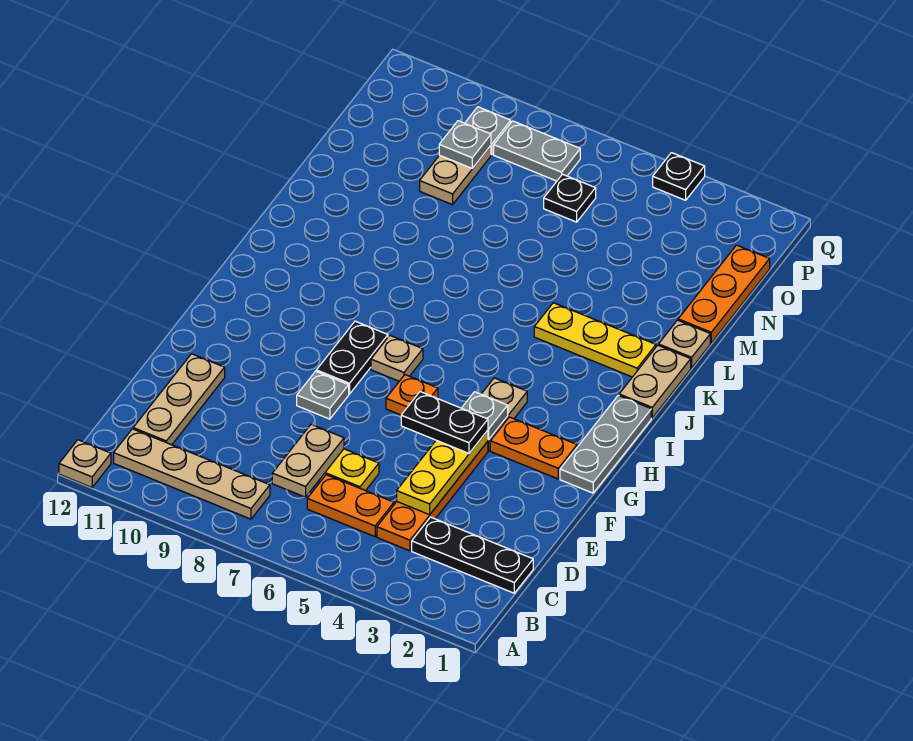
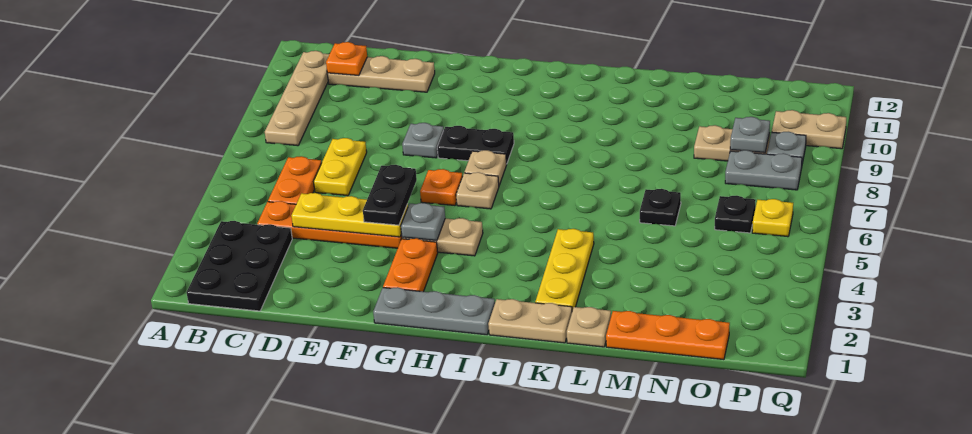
tan 1x1 plate [59,440,111,487] -> tan 1x1 plate moved to [456,172,499,209]
black 1x3 plate [412,517,533,593] -> black 2x3 plate [187,221,292,311]
tan 1x2 plate [272,424,344,497] -> tan 1x2 plate moved to [772,110,846,149]
none -> orange 1x1 plate [326,42,367,76]
none -> yellow 1x1 plate [752,199,793,237]
grey 1x2 plate [494,121,580,181] -> grey 1x2 plate turned to [725,150,802,190]
black 1x1 plate [653,153,705,200] -> black 1x1 plate moved to [640,189,681,226]

